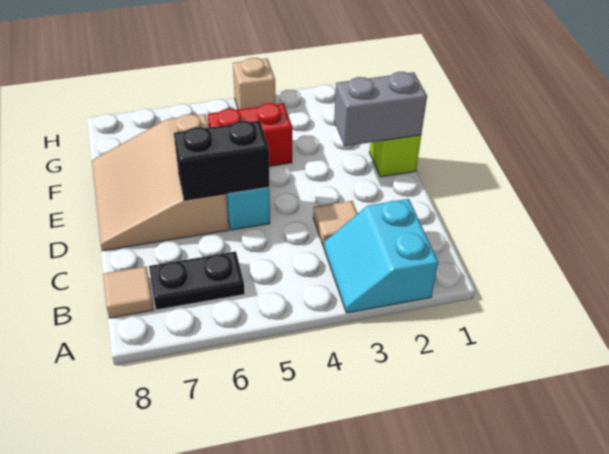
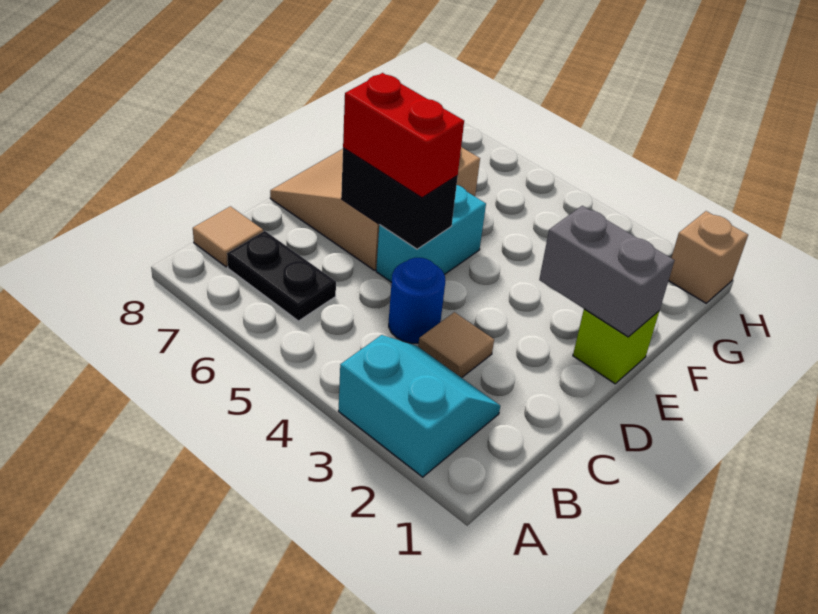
cyan 2x2 slope [324,199,438,313] -> cyan 2x2 slope turned to [338,335,500,477]
none -> blue 1x1 round brick [389,258,445,343]
red 1x2 brick [208,103,292,166] -> red 1x2 brick moved to [343,73,464,198]
tan 1x1 brick [233,58,275,109] -> tan 1x1 brick moved to [669,211,748,303]

